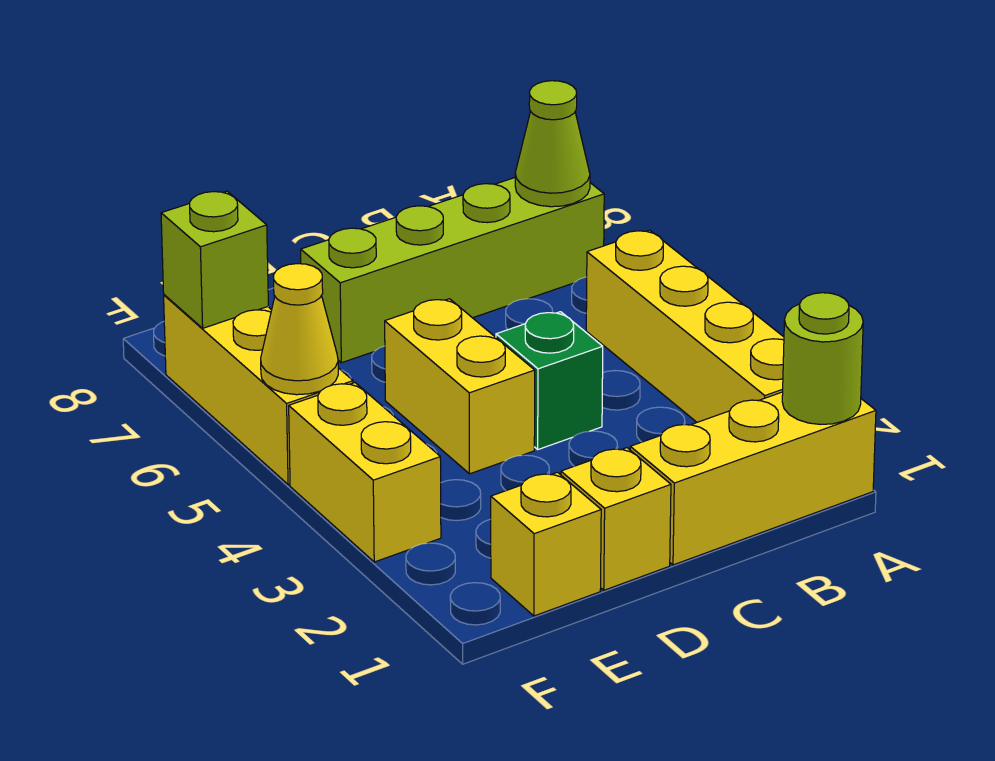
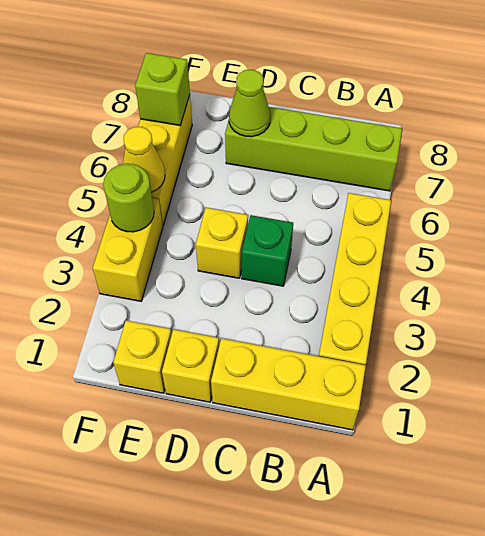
lime 1x1 round brick [782,293,863,424] -> lime 1x1 round brick moved to [103,164,154,232]
lime 1x1 cone [515,81,590,207] -> lime 1x1 cone moved to [229,70,270,137]
yellow 1x2 brick [385,299,535,474] -> yellow 1x1 brick [196,208,248,278]

